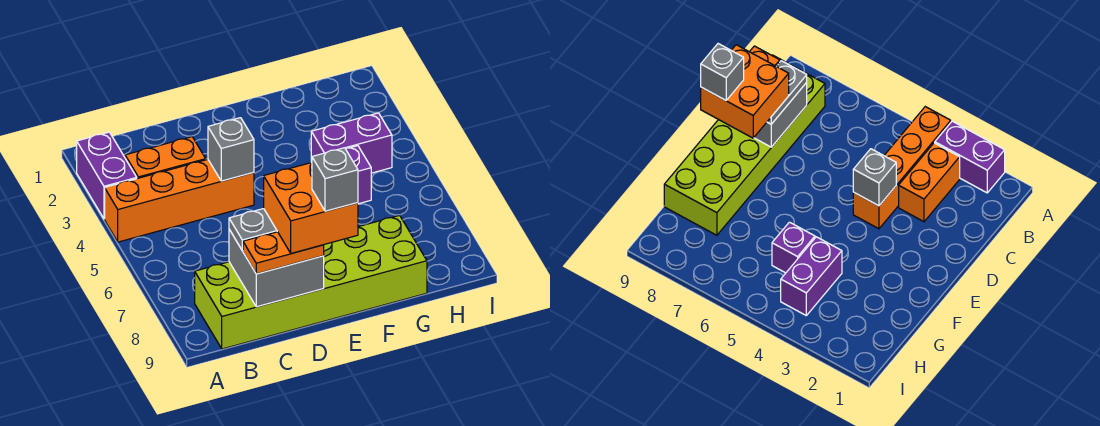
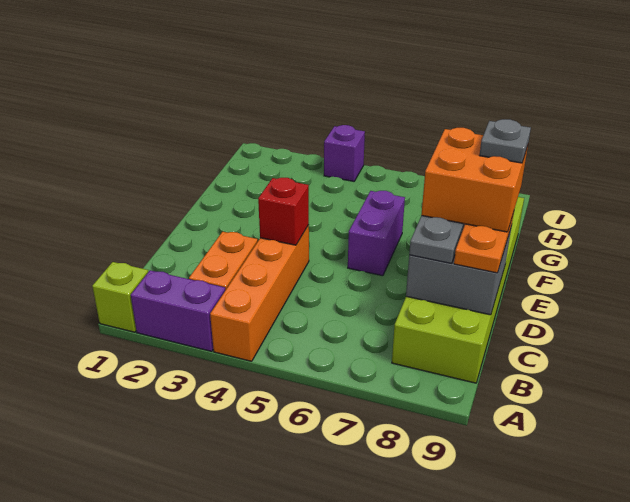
none -> lime 1x1 brick [92,262,148,332]
grey 1x1 brick [208,118,254,181] -> red 1x1 brick [258,178,309,245]
grey 1x1 brick [312,148,358,211] -> grey 1x1 plate [480,119,531,163]
purple 1x2 brick [311,113,392,173] -> purple 1x2 brick moved to [348,191,405,276]
purple 1x1 brick [345,146,371,204] -> purple 1x1 brick moved to [324,125,365,181]

